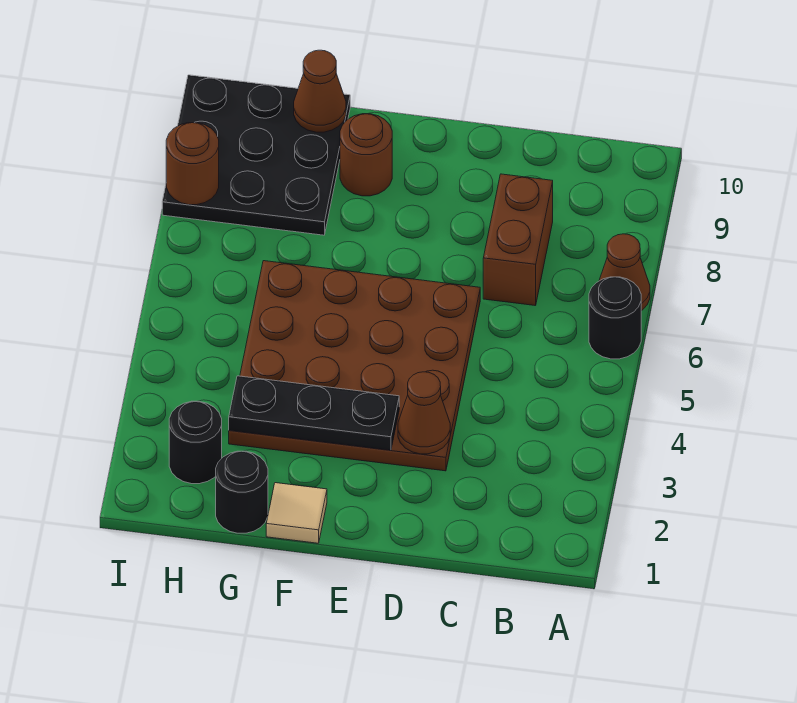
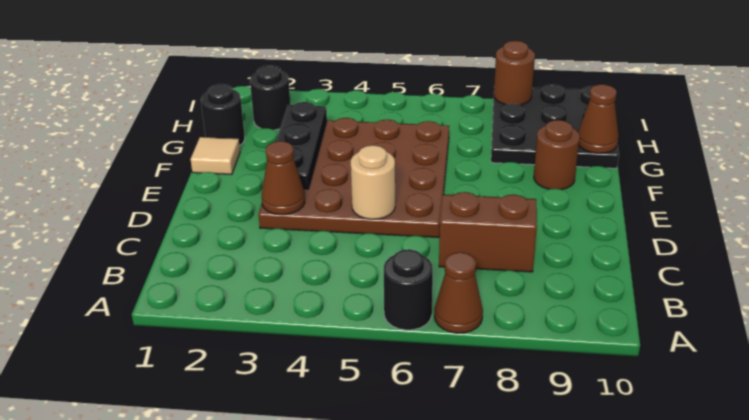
none -> tan 1x1 round brick [351,145,395,219]

